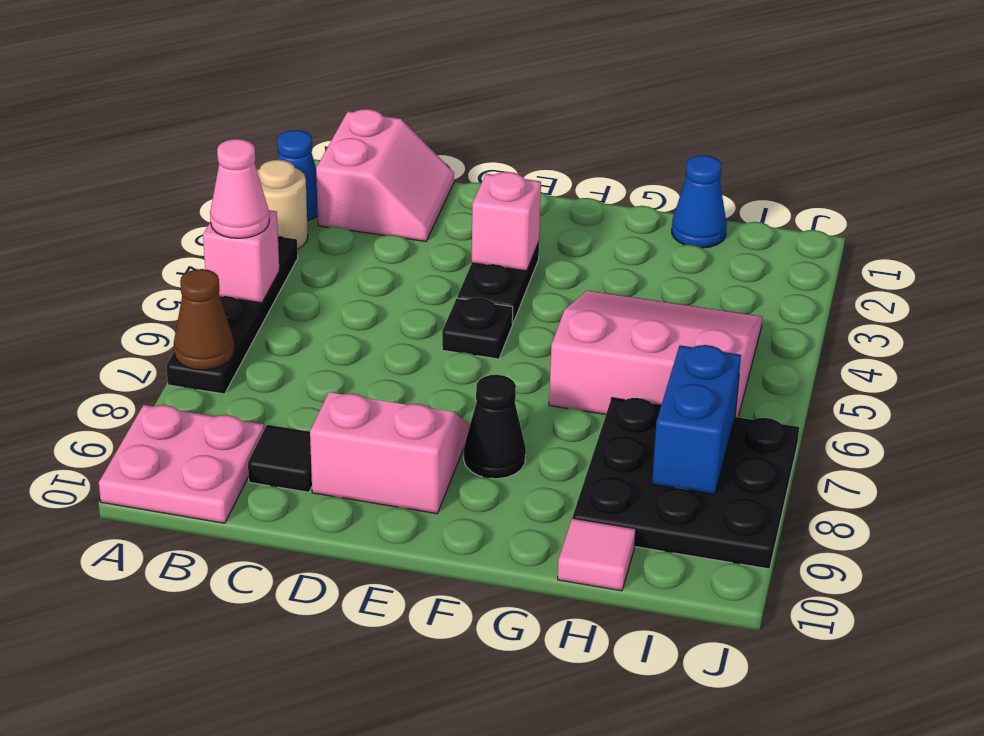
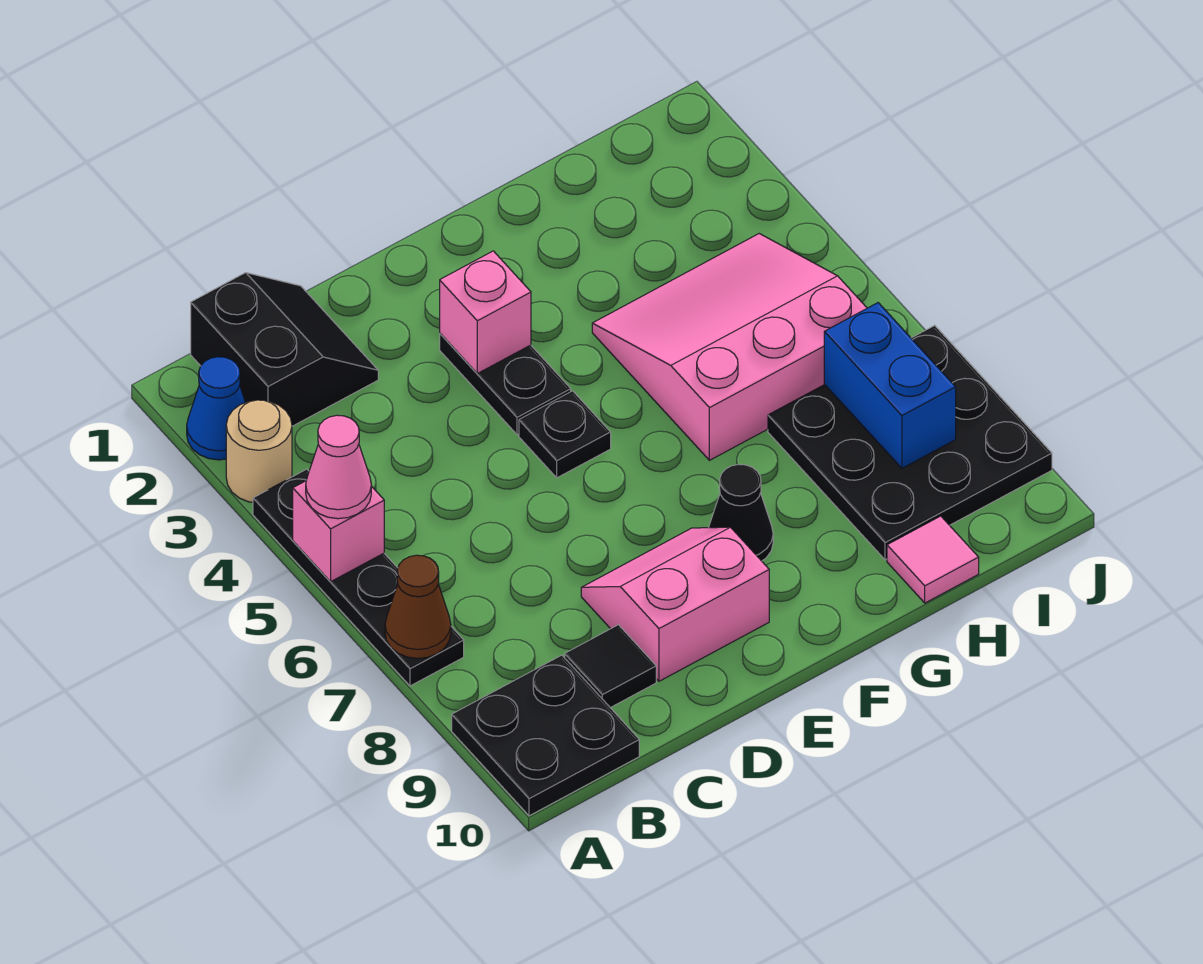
pink 2x2 plate [99,405,264,523] -> black 2x2 plate [452,655,639,816]
pink 2x2 slope [316,109,454,242] -> black 2x2 slope [191,273,378,426]
blue 1x1 cone [672,155,727,248] -> none

